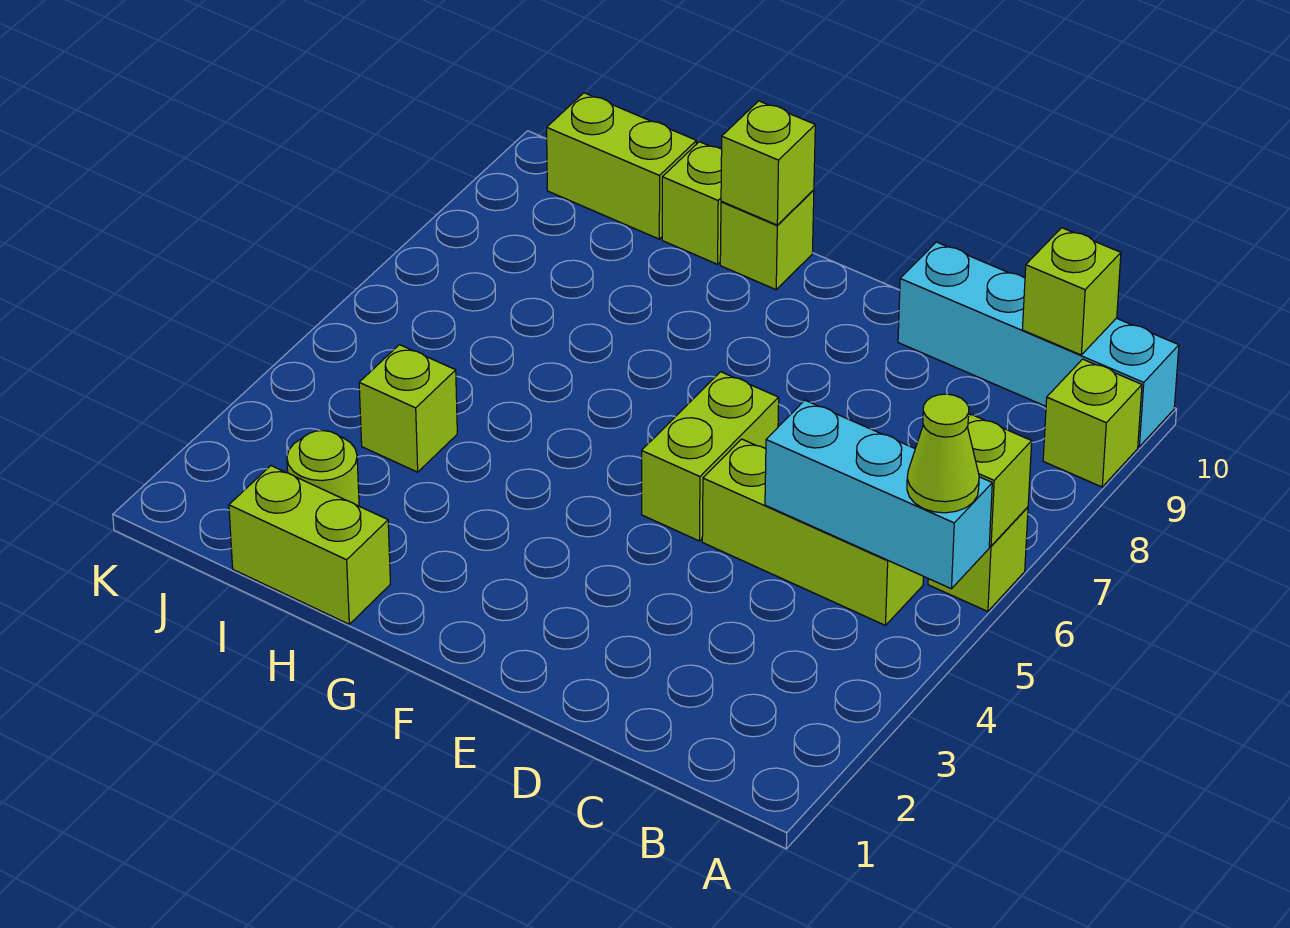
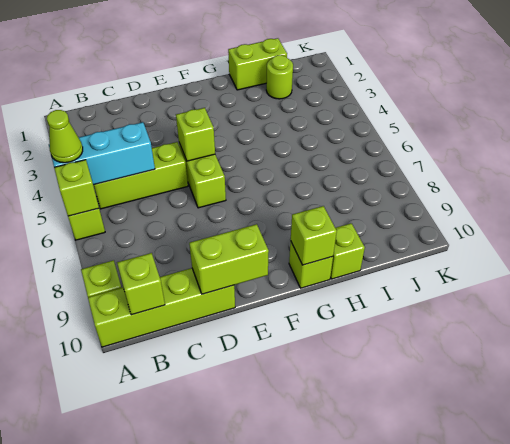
cyan 1x4 brick [898,242,1179,446] -> lime 1x4 brick [88,268,235,347]
lime 1x1 brick [359,345,457,472] -> lime 1x1 brick moved to [176,108,215,161]
lime 1x2 brick [547,93,696,239] -> lime 1x2 brick moved to [189,224,269,294]

